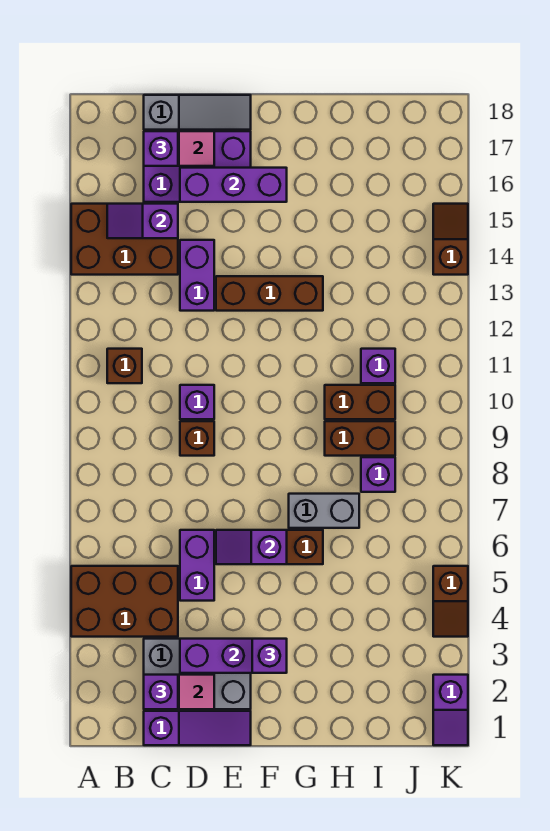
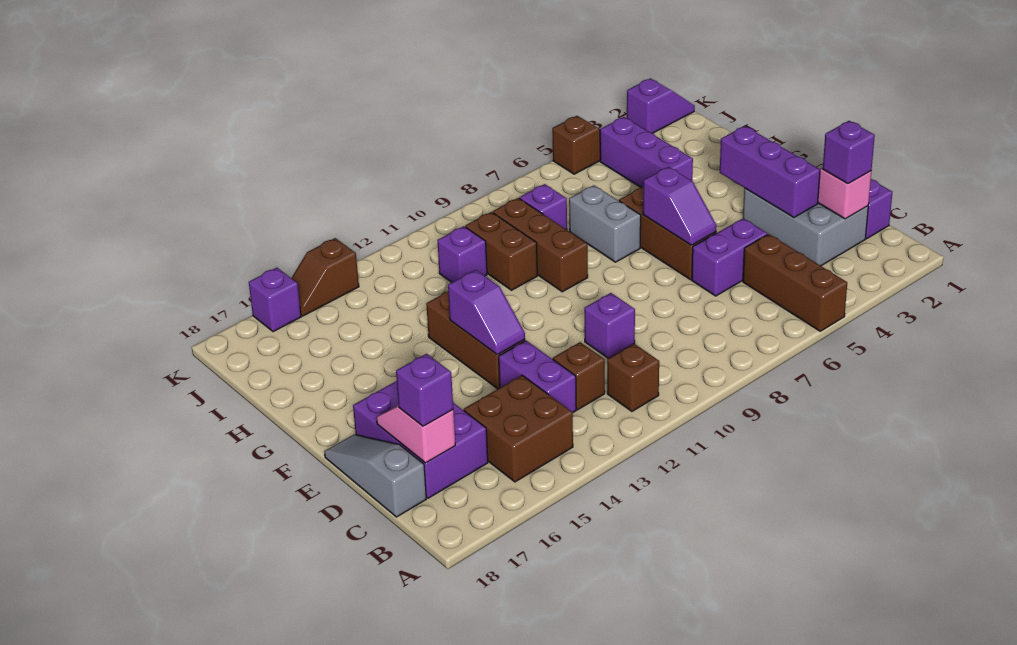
brown 2x3 brick [71,566,178,637] -> brown 1x3 brick [743,234,847,331]
brown 2x3 brick [71,204,178,275] -> brown 2x2 brick [464,375,573,482]
purple 1x2 slope [107,204,178,238] -> purple 1x2 slope moved to [448,270,525,355]
brown 1x1 brick [180,421,214,456] -> brown 1x1 brick moved to [553,342,605,410]
purple 1x2 brick [180,240,214,311] -> purple 1x2 brick turned to [499,341,576,412]
purple 1x3 brick [180,168,287,202] -> purple 1x3 brick moved to [600,117,693,187]
purple 1x1 brick [252,639,287,673] -> purple 1x1 brick moved to [249,268,301,332]
brown 1x2 brick [325,421,395,456] -> brown 1x3 brick [493,198,588,292]

